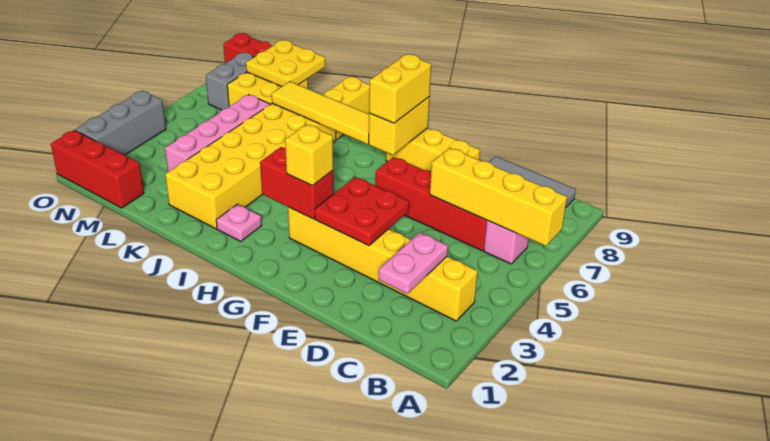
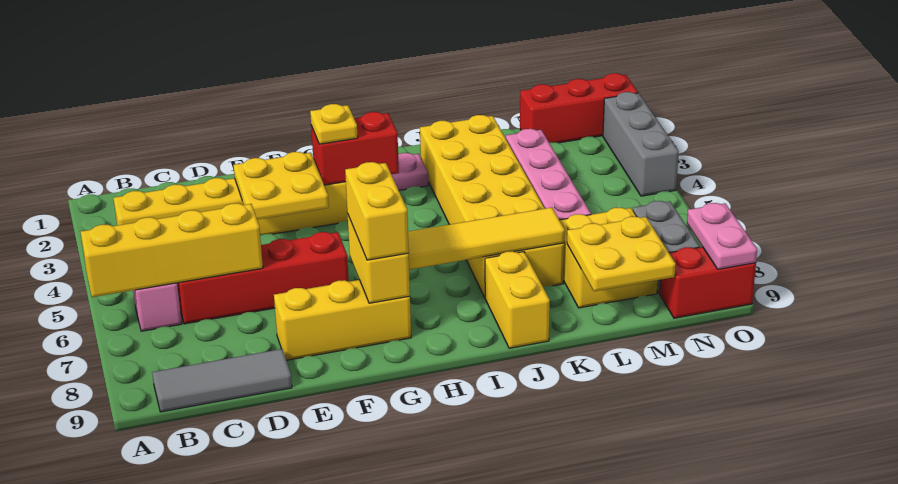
pink 1x2 plate [379,232,448,294] -> pink 1x2 plate moved to [687,203,757,269]
red 2x2 plate [315,177,409,246] -> yellow 2x2 plate [233,152,329,220]
yellow 1x1 brick [285,125,333,186] -> yellow 1x1 plate [310,104,358,144]

